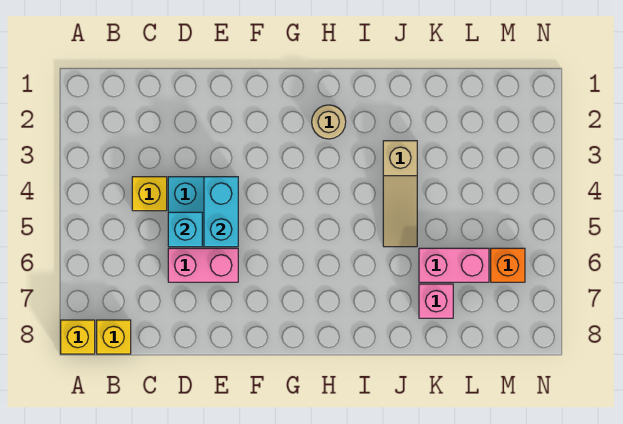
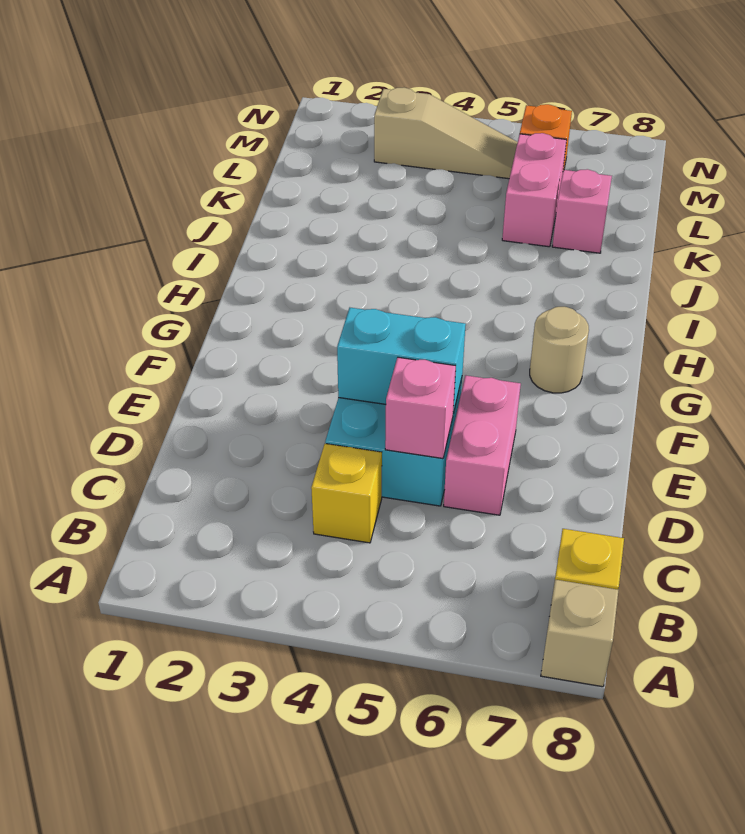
yellow 1x1 brick [61,320,95,354] -> tan 1x1 brick [541,580,618,687]
cyan 1x1 brick [168,212,202,247] -> pink 1x1 brick [385,357,456,459]
tan 1x1 round brick [312,105,346,139] -> tan 1x1 round brick moved to [530,307,589,393]
tan 1x3 slope [383,141,417,247] -> tan 1x3 slope moved to [374,88,518,179]

